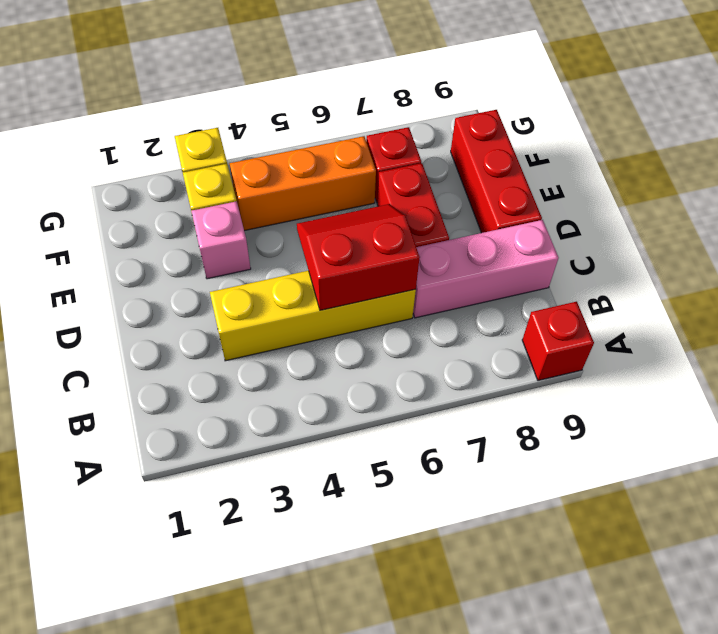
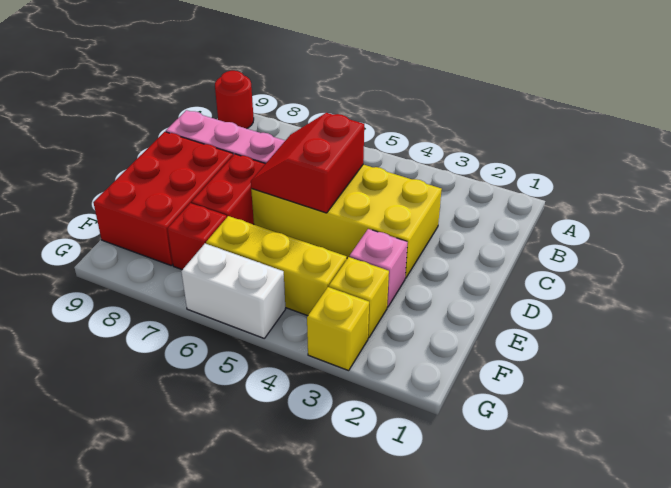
red 1x1 brick [522,302,594,381] -> red 1x1 round brick [215,71,254,129]
yellow 1x4 brick [210,271,416,361] -> yellow 2x4 brick [251,165,442,278]
red 2x2 slope [297,204,420,310] -> red 2x2 slope turned to [251,113,364,213]
red 1x3 brick [451,110,542,233] -> red 2x3 brick [93,132,233,265]
orange 1x3 brick [230,136,376,231] -> yellow 1x3 brick [206,216,347,316]
none -> white 1x2 brick [181,244,285,338]

